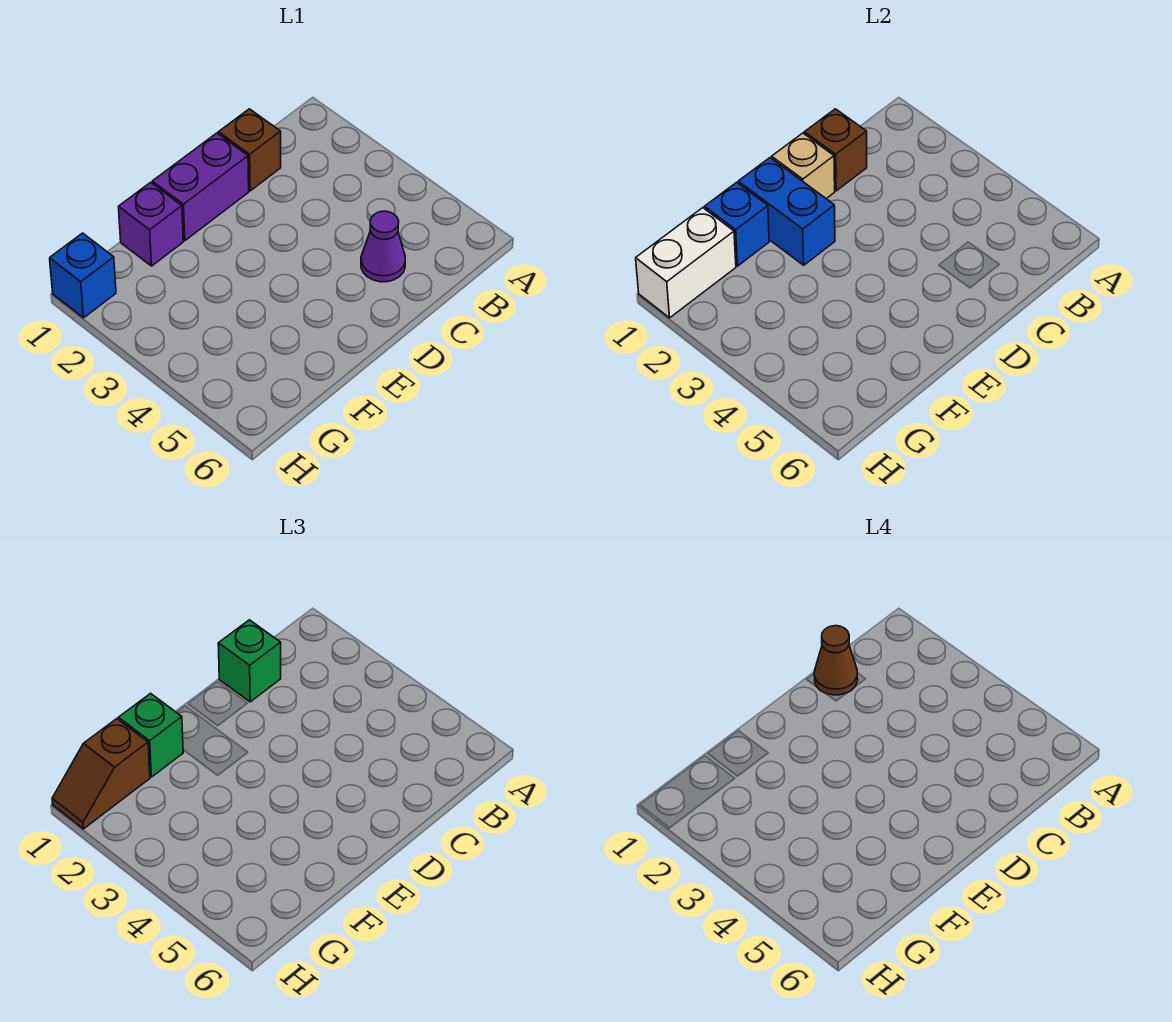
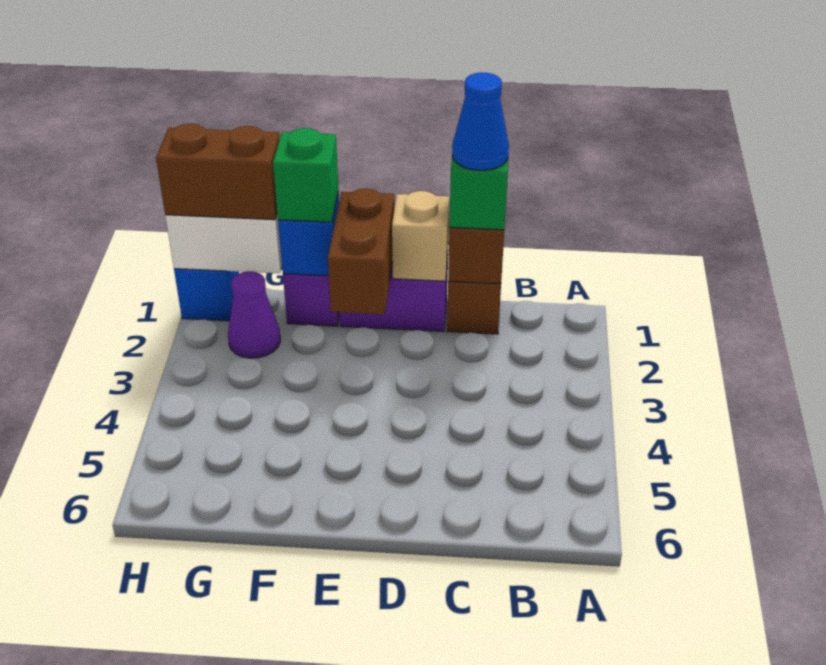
brown 1x1 cone [814,626,858,695] -> blue 1x1 cone [452,73,509,170]
purple 1x1 cone [361,211,405,282] -> purple 1x1 cone moved to [228,271,280,358]
blue 1x2 brick [738,158,835,265] -> brown 1x2 brick [328,189,394,314]
brown 1x2 slope [52,719,150,829] -> brown 1x2 brick [156,124,280,220]

